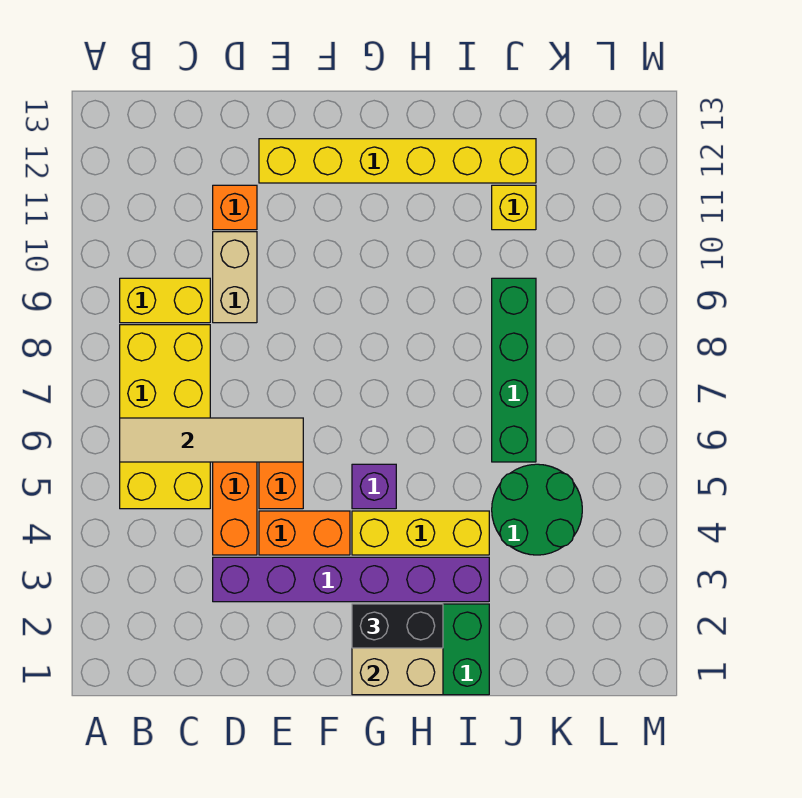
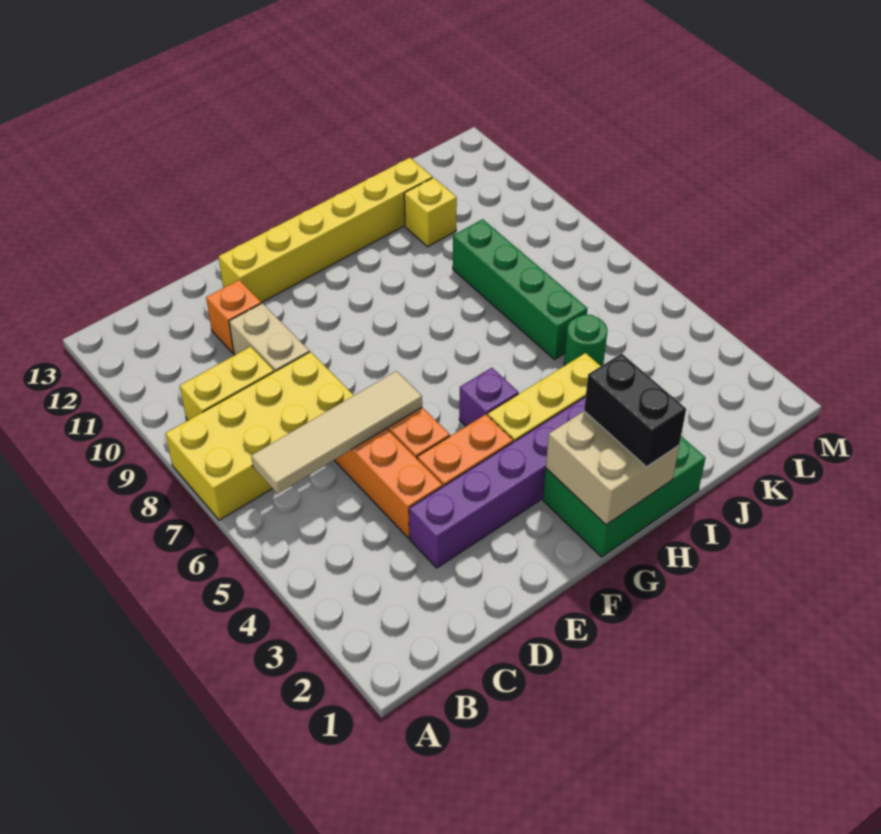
yellow 2x4 brick [120,325,210,509] -> yellow 2x4 brick turned to [165,352,354,520]
black 1x2 brick [352,604,443,648] -> black 1x2 brick turned to [584,353,686,467]
green 2x2 round brick [492,464,582,555] -> green 1x1 round brick [564,314,607,366]

